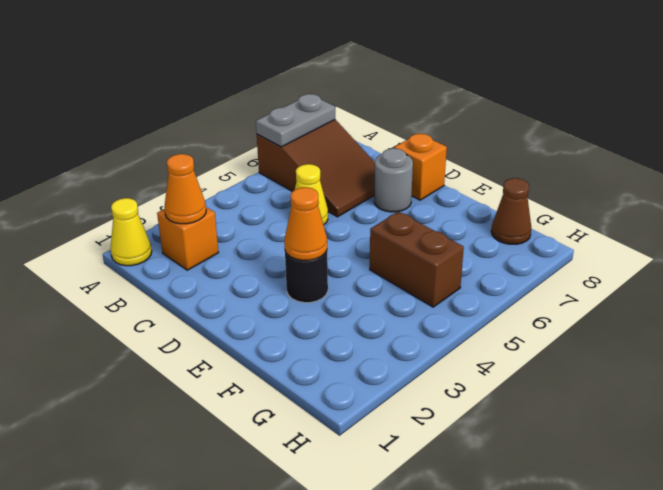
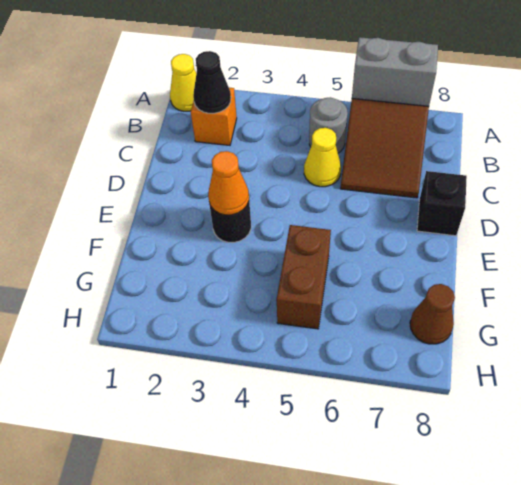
grey 1x2 plate [256,94,335,147] -> grey 1x2 brick [352,37,438,106]
orange 1x1 cone [164,154,206,224] -> black 1x1 cone [193,51,231,113]
grey 1x1 round brick [374,148,413,212] -> grey 1x1 round brick moved to [309,97,348,153]
orange 1x1 brick [394,134,447,200] -> black 1x1 brick [417,171,467,236]

